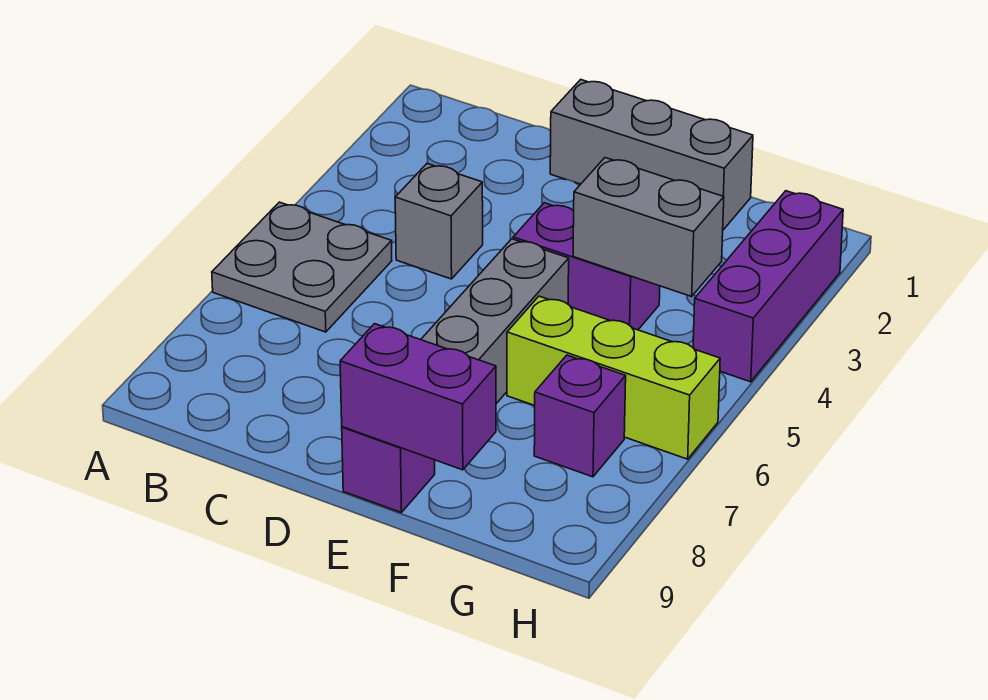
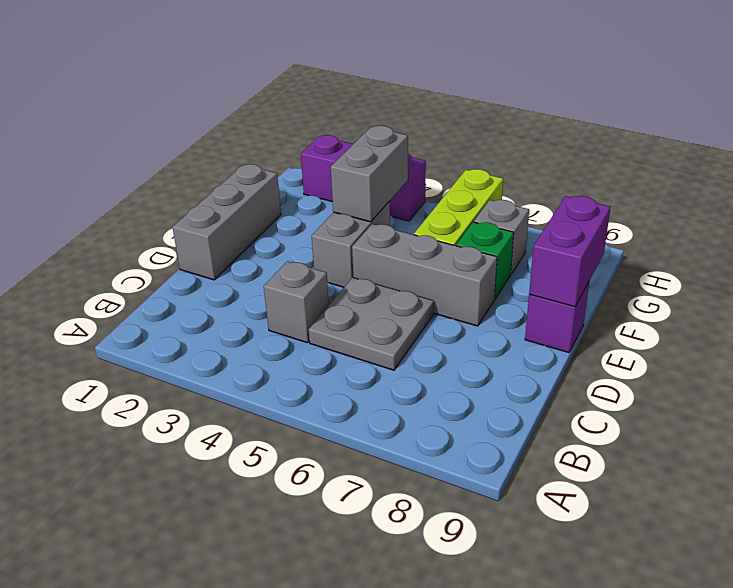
grey 2x2 plate [212,202,392,332] -> grey 2x2 plate moved to [309,278,434,370]
purple 1x2 brick [513,203,660,330] -> grey 1x2 brick [312,201,390,287]
none -> green 1x1 brick [456,222,514,299]
purple 1x1 brick [534,355,626,477] -> grey 1x1 brick [474,200,529,274]

